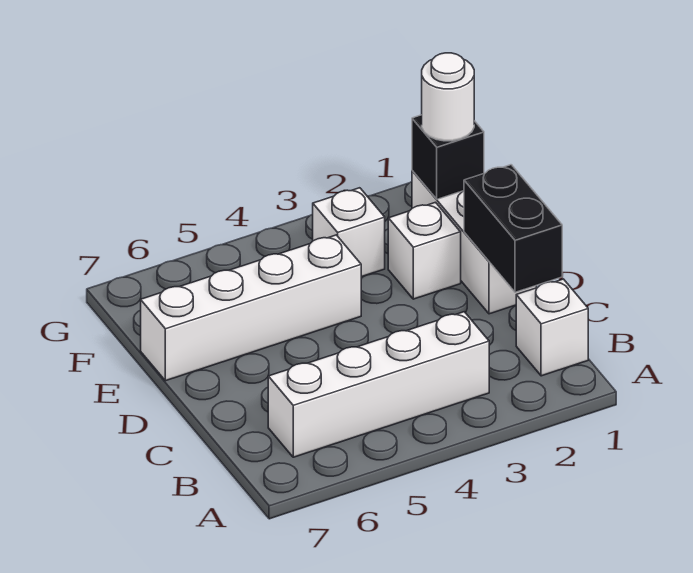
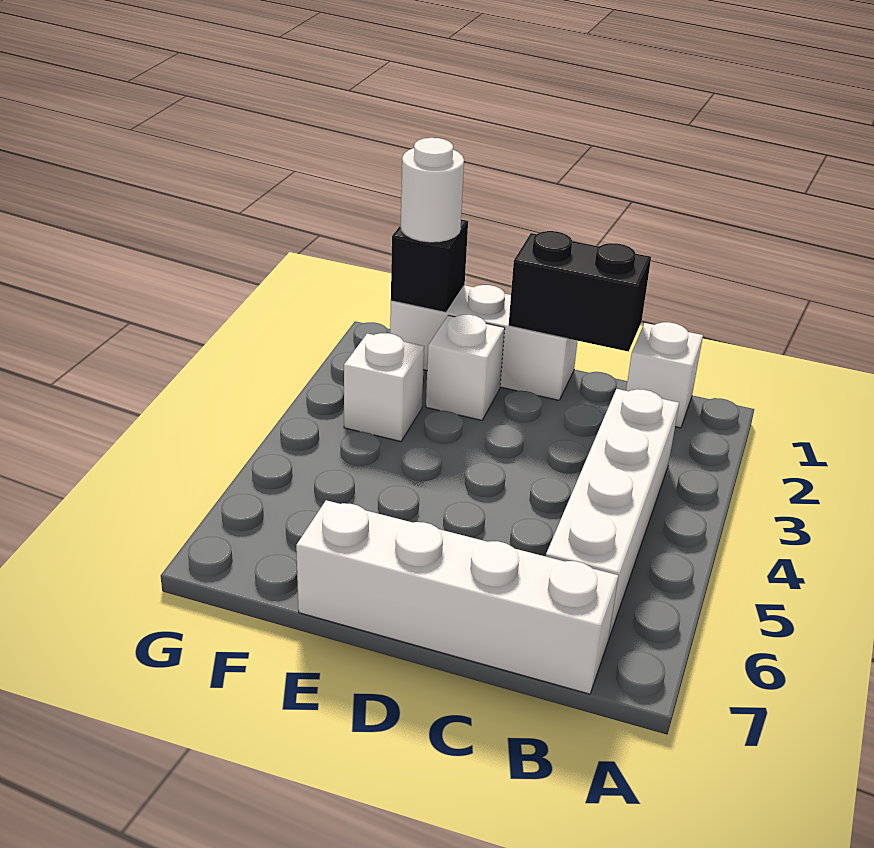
white 1x4 brick [141,235,361,381] -> white 1x4 brick turned to [296,500,618,694]

